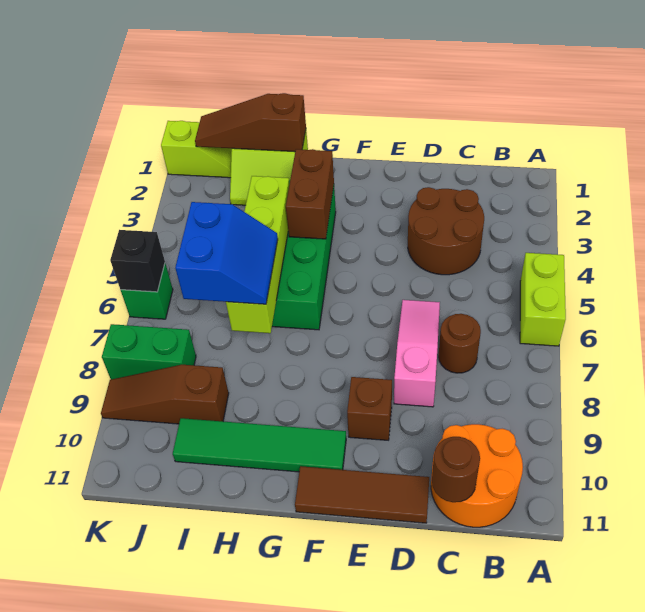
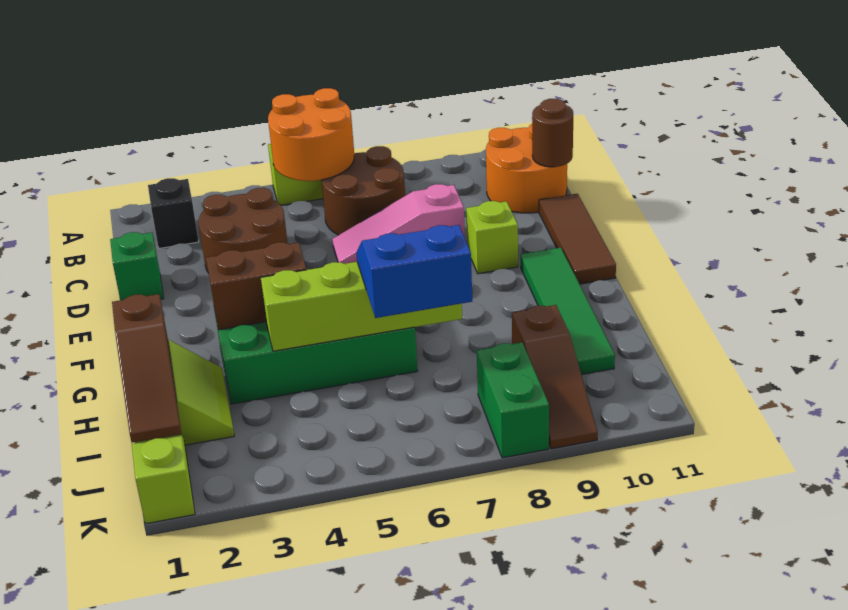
none -> orange 2x2 round brick [268,88,354,181]
brown 1x1 round brick [439,314,481,373] -> brown 2x2 round brick [321,146,405,235]
brown 1x1 brick [347,377,392,440] -> lime 1x1 brick [466,201,518,274]
green 1x1 brick [121,263,173,319] -> green 1x1 brick moved to [110,232,164,300]
black 1x1 brick [110,230,165,292] -> black 1x1 brick moved to [148,178,199,248]

